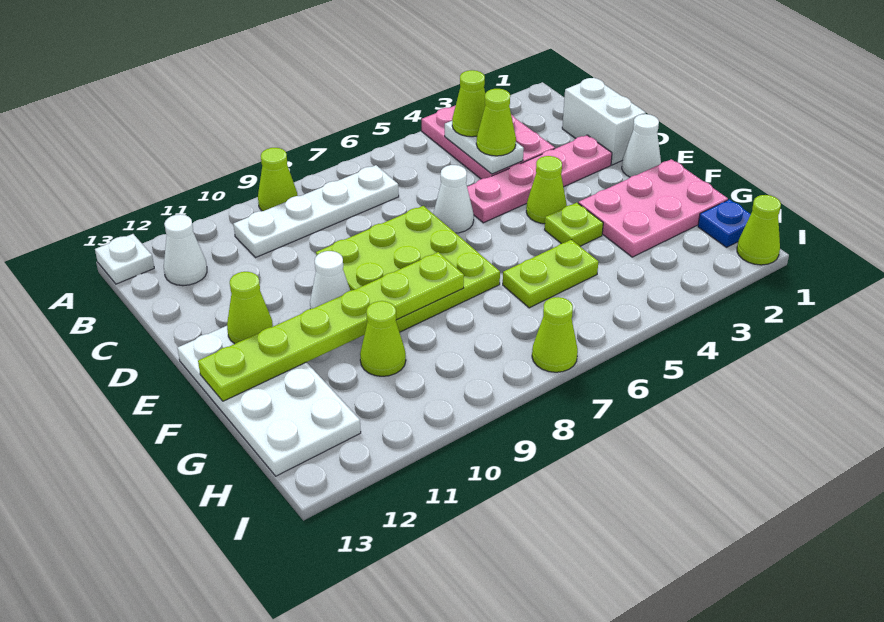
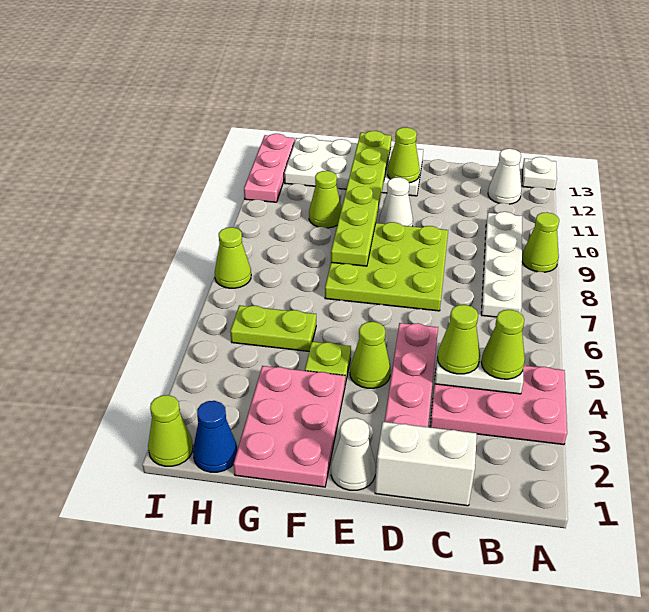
white 1x1 cone [433,165,474,233] -> none
lime 1x2 plate [503,240,598,308] -> lime 1x2 plate turned to [230,305,316,351]
blue 1x1 plate [698,199,751,247] -> blue 1x1 cone [193,401,238,472]
none -> pink 1x3 plate [244,134,295,202]

